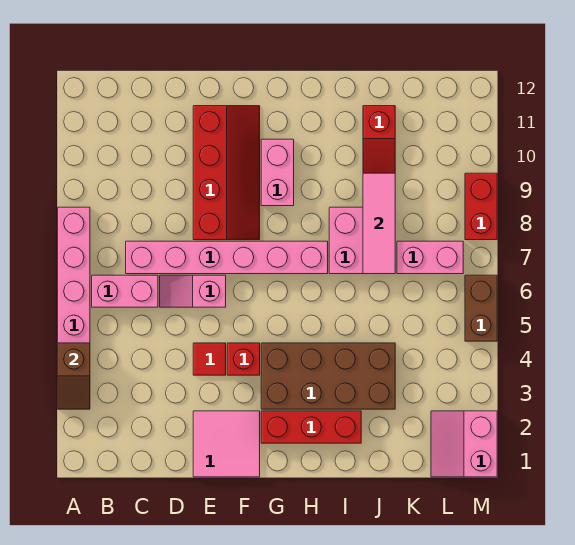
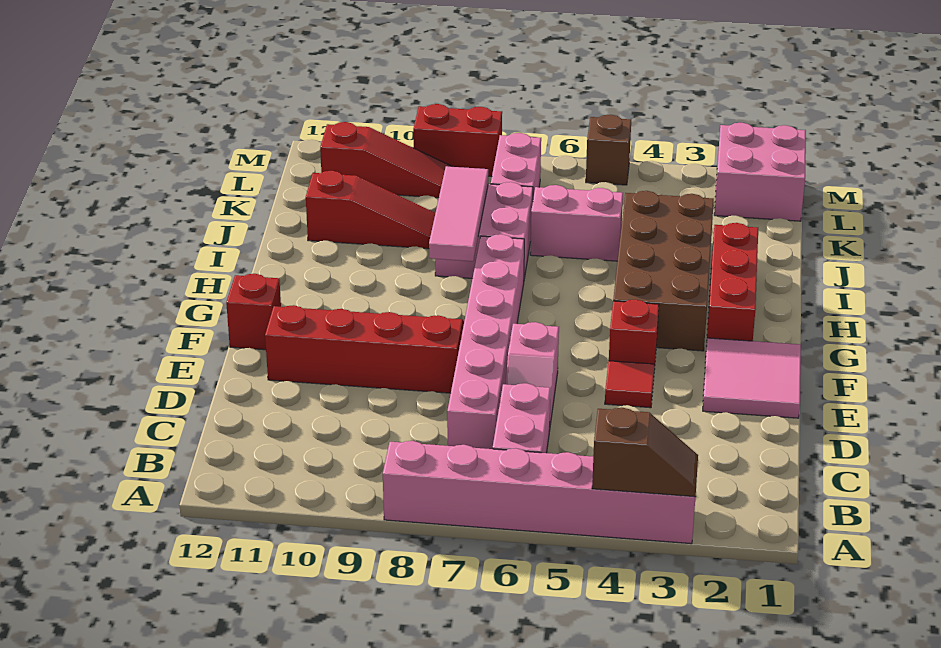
none -> red 1x1 brick [226,274,281,350]
pink 1x2 brick [261,139,294,206] -> pink 1x2 brick moved to [530,185,623,261]
pink 1x3 tile [363,173,395,274] -> pink 1x3 tile turned to [429,166,488,261]
pink 2x2 slope [431,411,497,477] -> pink 2x2 brick [714,123,806,221]
none -> red 1x3 slope [320,122,452,198]
brown 1x2 brick [465,275,497,341] -> brown 1x1 brick [586,115,631,185]

